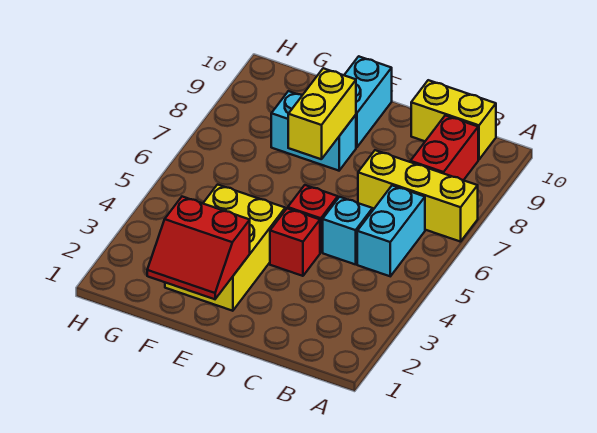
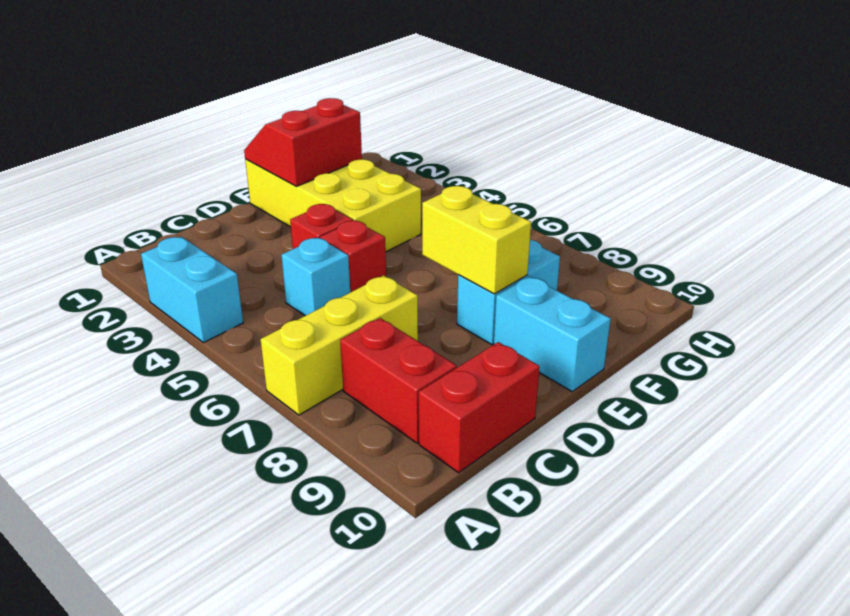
cyan 1x2 brick [357,186,425,276] -> cyan 1x2 brick moved to [141,237,243,343]
yellow 1x2 brick [411,80,496,160] -> red 1x2 brick [419,342,540,473]
yellow 2x3 brick [165,185,285,311] -> yellow 2x4 brick [245,159,421,252]

